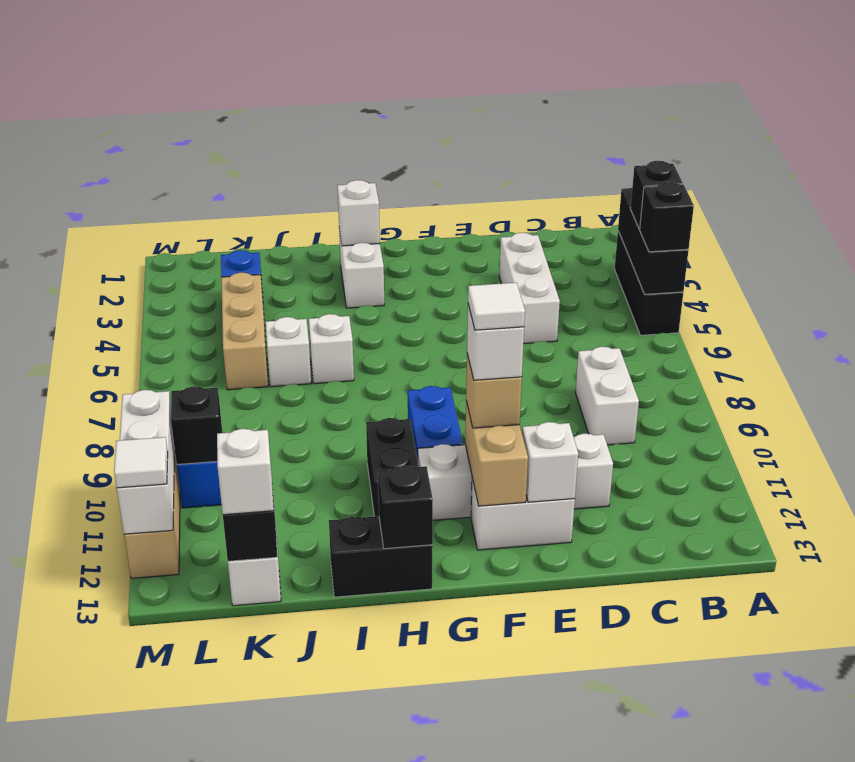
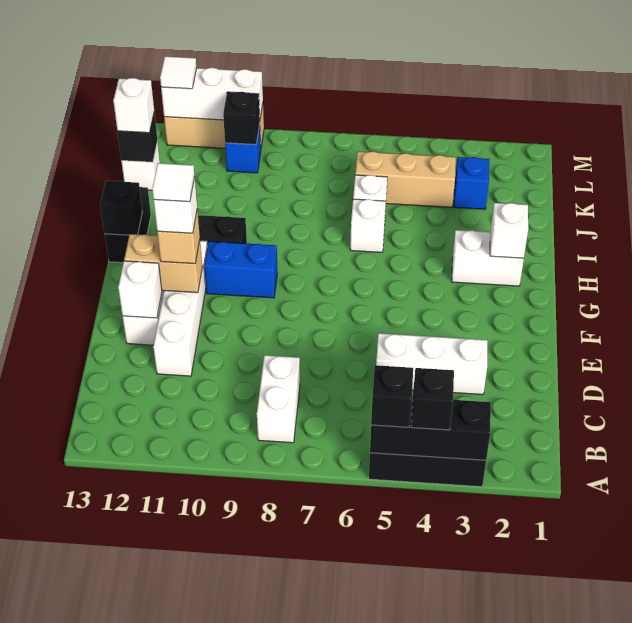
white 1x2 brick [575,347,639,445] -> white 1x2 brick turned to [257,355,300,443]

